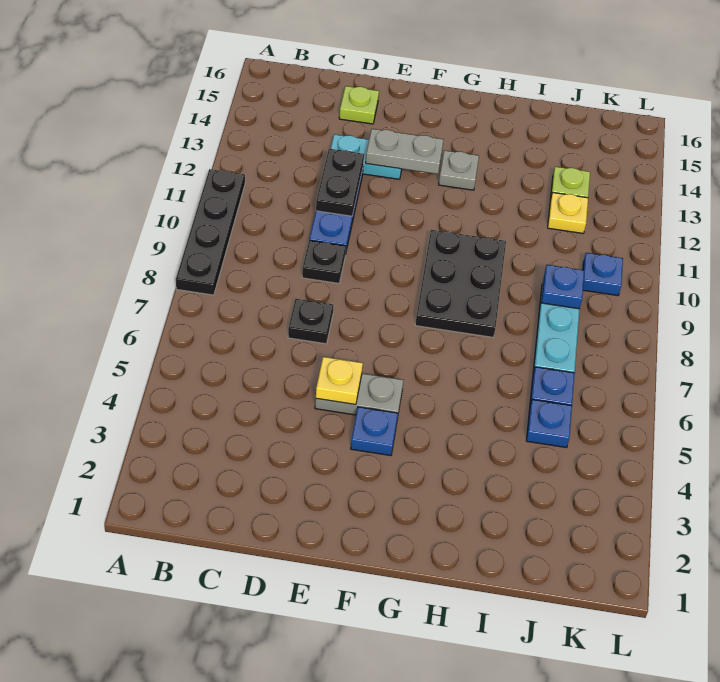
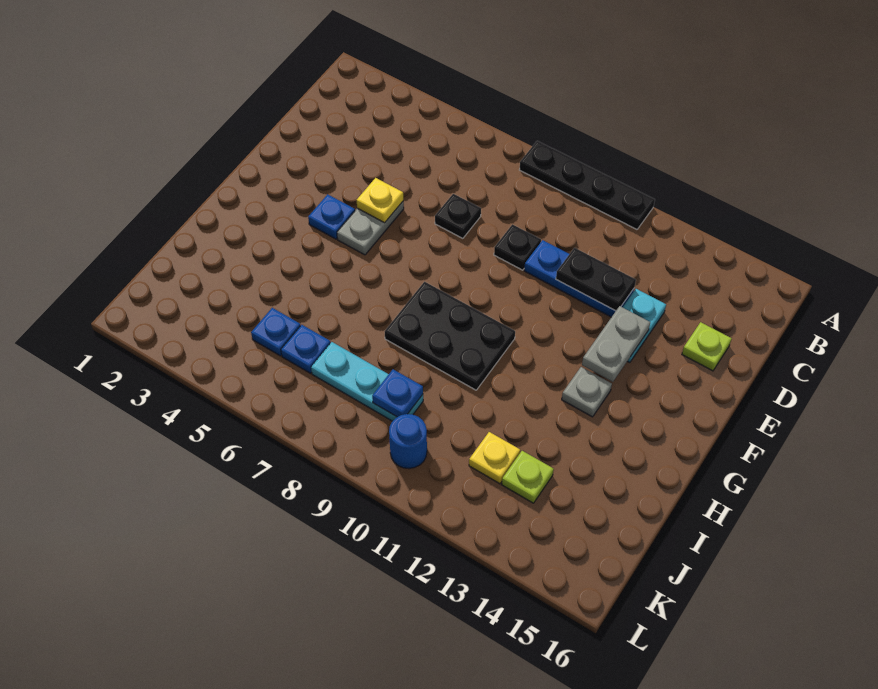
blue 1x1 plate [583,253,623,296] -> blue 1x1 round brick [389,414,427,469]

